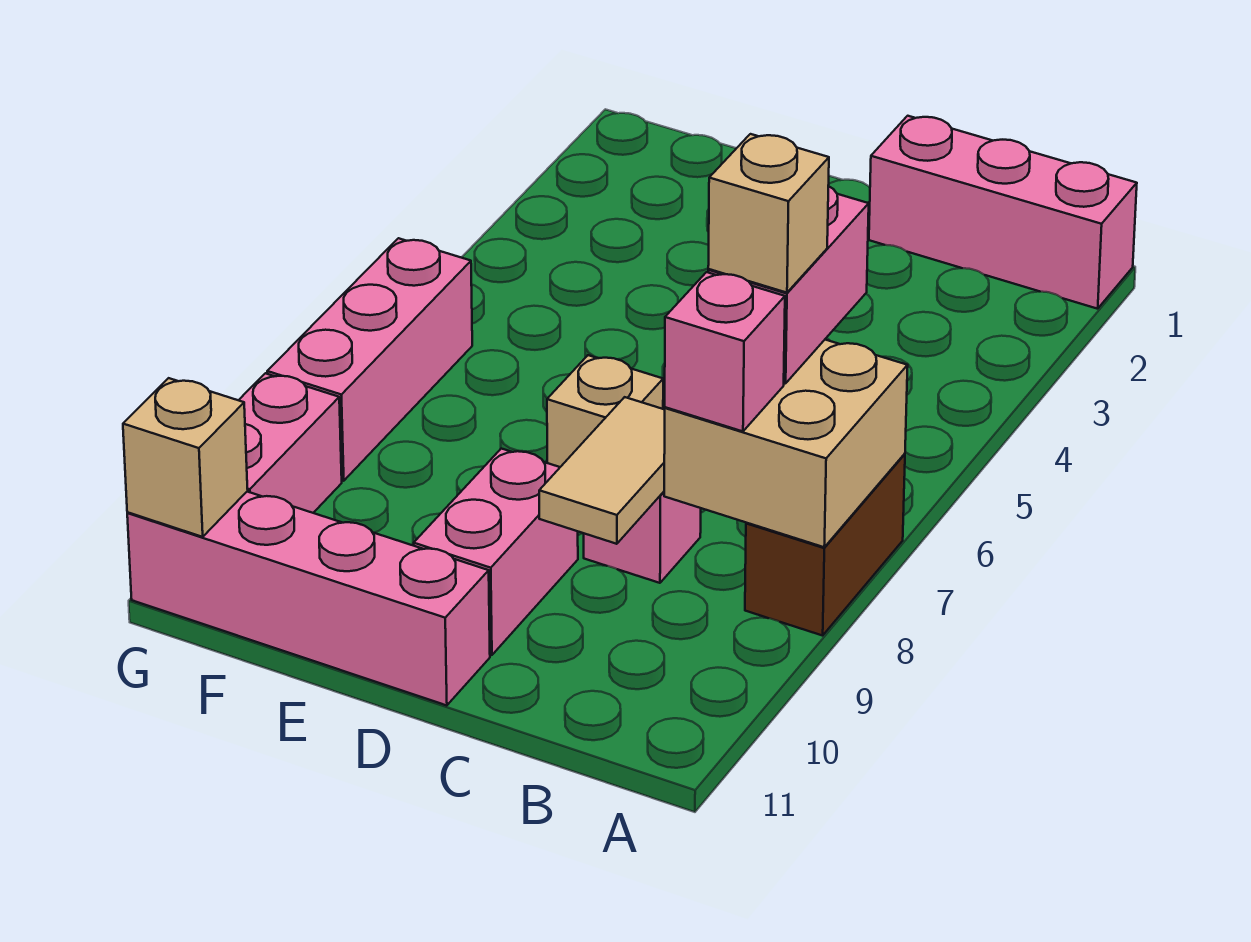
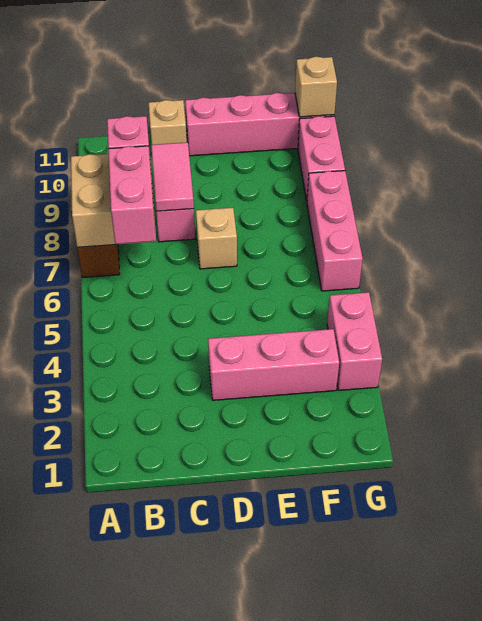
pink 1x3 brick [869,116,1137,309] -> pink 1x3 brick moved to [208,329,339,400]
tan 1x1 brick [708,134,829,293] -> tan 1x1 brick moved to [149,100,187,145]
tan 1x2 tile [539,397,665,544] -> pink 1x2 tile [151,142,194,211]
pink 1x2 brick [414,449,578,655] -> pink 1x2 brick moved to [327,292,382,390]

